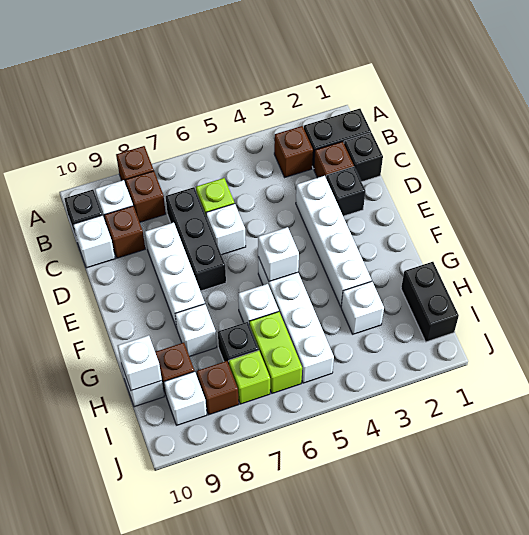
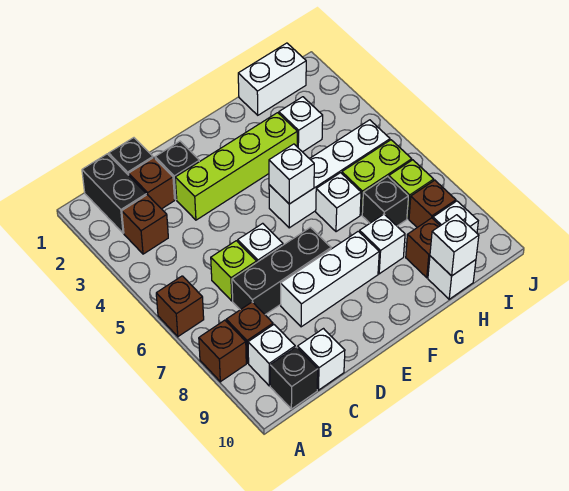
brown 1x1 brick [104,206,145,258] -> brown 1x1 brick moved to [156,276,204,336]
white 1x4 brick [296,176,372,307] -> lime 1x4 brick [175,113,297,220]
black 1x2 brick [401,262,459,342] -> white 1x2 brick [238,43,306,115]

